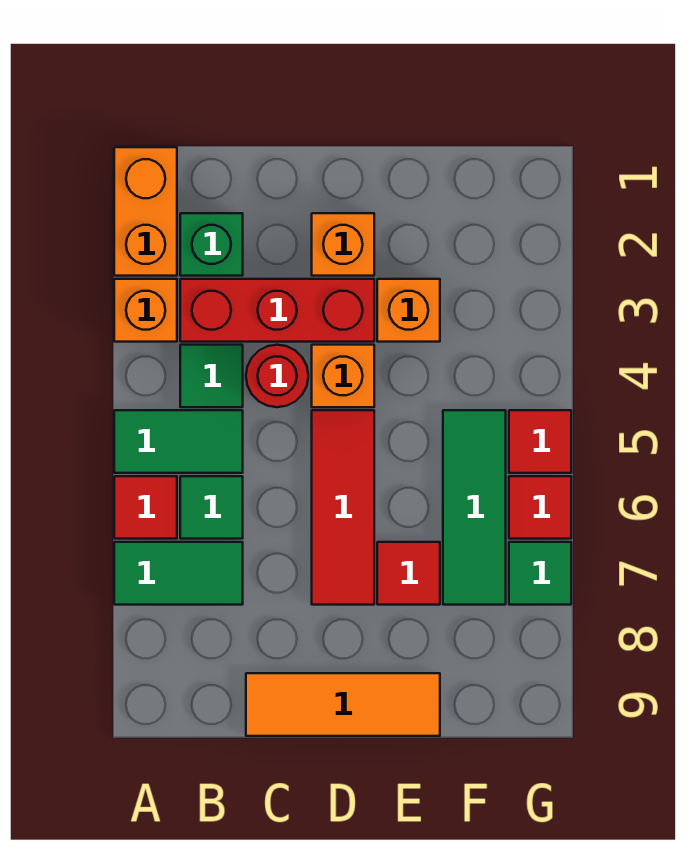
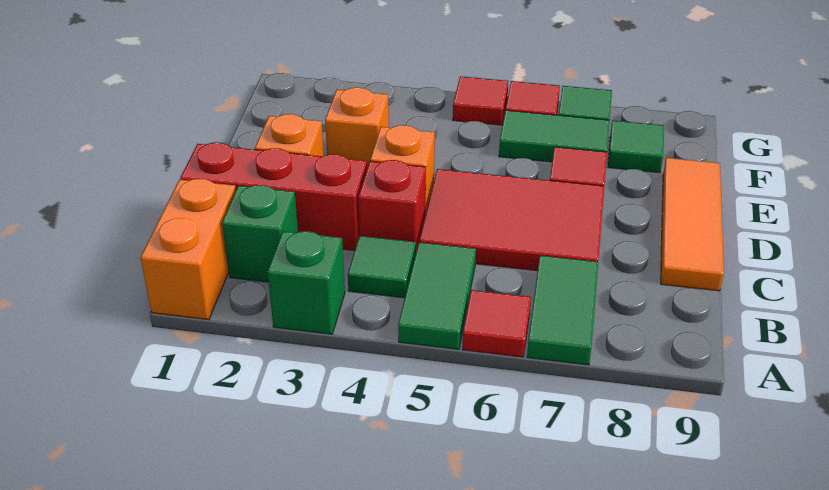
orange 1x2 brick [114,147,177,276] -> orange 1x2 brick turned to [140,179,236,320]
orange 1x1 brick [114,279,177,342] -> green 1x1 brick [267,231,345,334]
red 1x3 brick [180,279,374,342] -> red 1x3 brick turned to [180,142,367,250]
green 1x1 tile [180,476,243,539] -> green 1x1 tile moved to [608,120,664,173]
red 1x1 round brick [246,345,308,407] -> red 1x1 brick [358,160,426,251]
red 1x3 tile [312,410,374,605] -> red 2x3 tile [419,169,604,271]
green 1x3 tile [443,410,506,605] -> green 1x2 tile [499,110,610,162]

